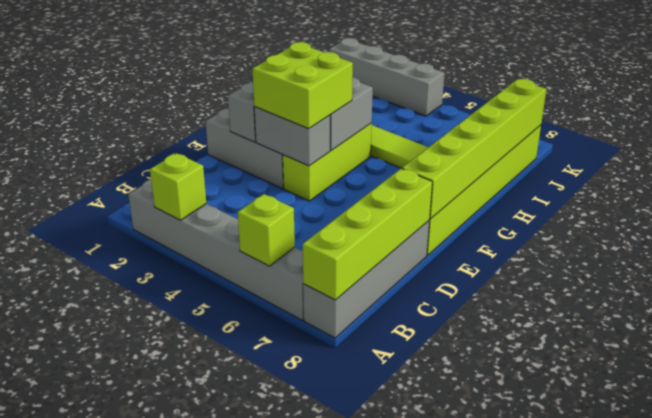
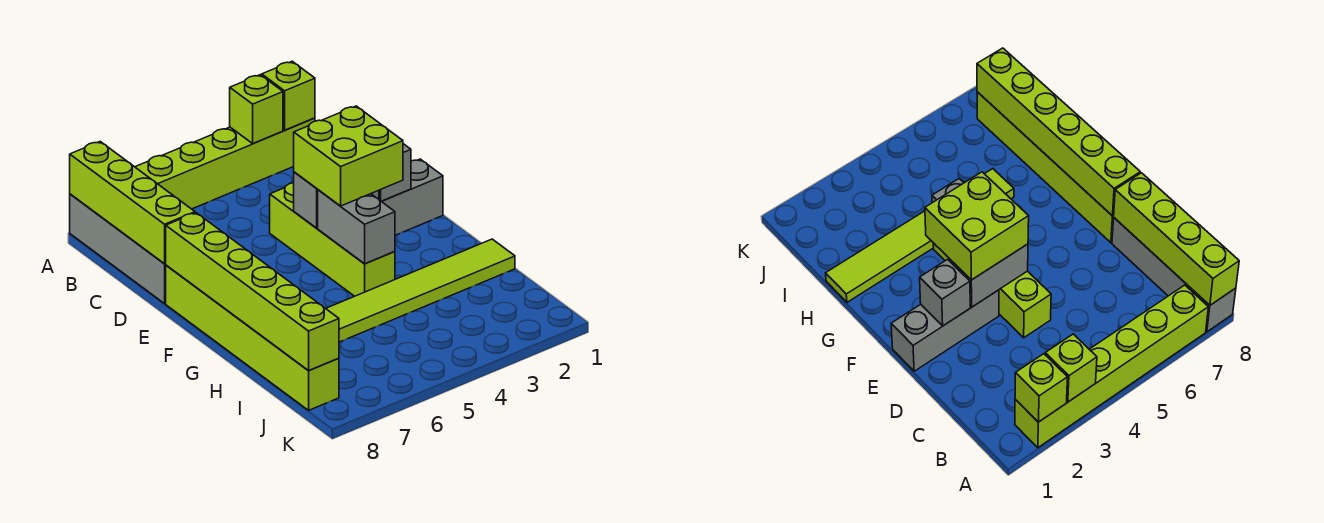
grey 1x6 brick [128,180,304,320] -> lime 1x6 brick [135,118,315,209]
lime 1x1 brick [238,194,295,266] -> lime 1x1 brick moved to [262,61,315,130]
lime 1x3 brick [283,123,372,201] -> lime 1x4 brick [270,183,395,296]
grey 1x4 brick [330,38,445,116] -> none

